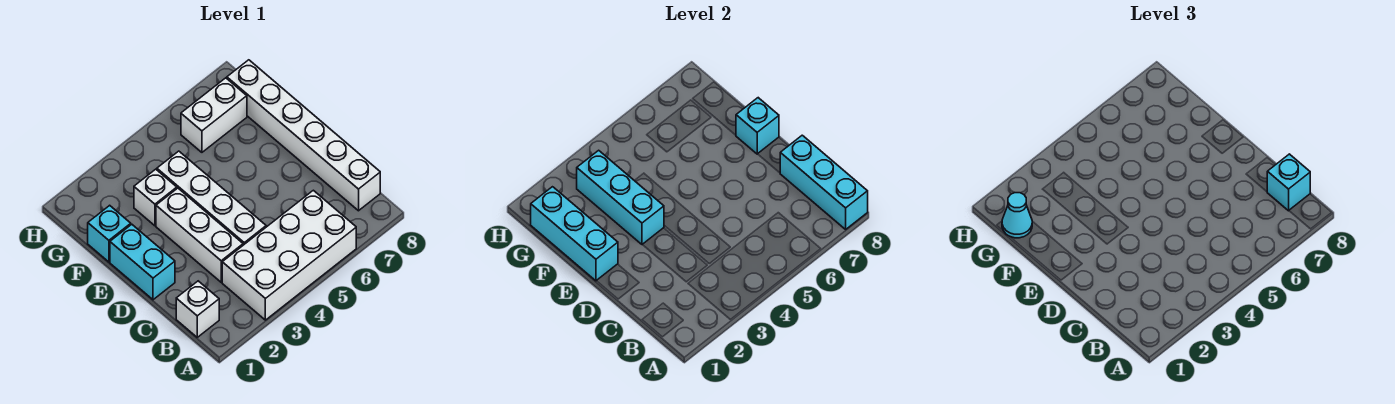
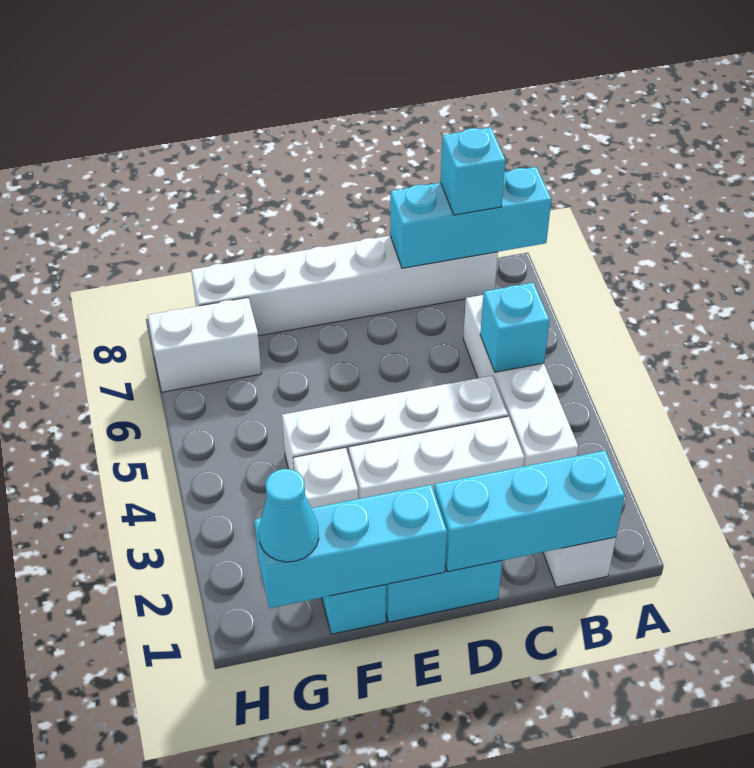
white 2x4 brick [222,190,356,320] -> white 1x4 brick [463,295,578,466]
cyan 1x3 brick [577,150,664,244] -> cyan 1x3 brick moved to [434,451,625,572]
cyan 1x1 brick [736,98,779,154] -> cyan 1x1 brick moved to [480,283,550,372]
white 1x2 brick [181,78,247,152] -> white 1x2 brick turned to [148,298,261,392]

